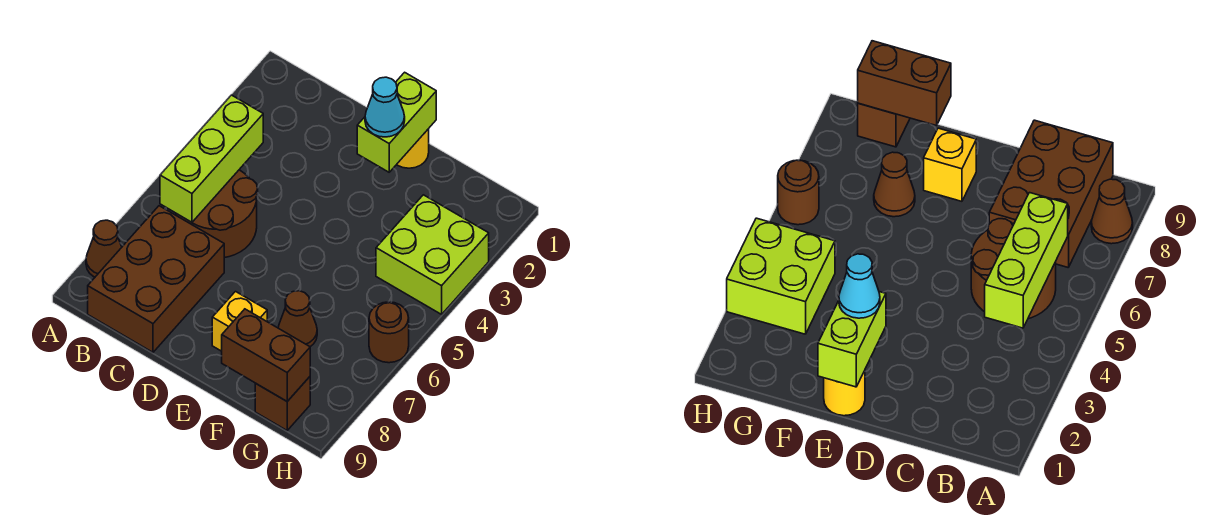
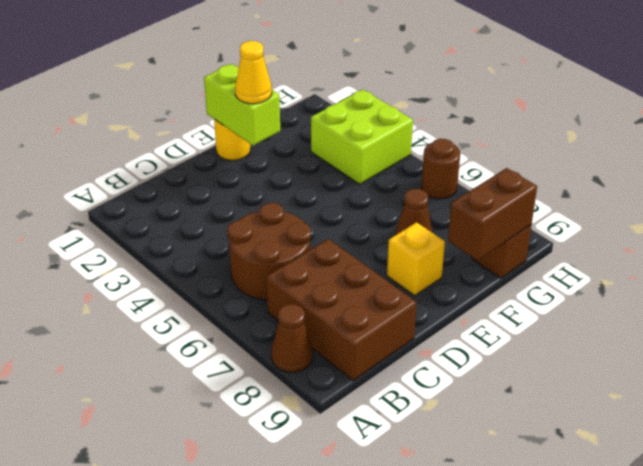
lime 1x3 brick [160,95,263,222] -> none
cyan 1x1 cone [365,77,405,137] -> yellow 1x1 cone [235,41,272,104]

